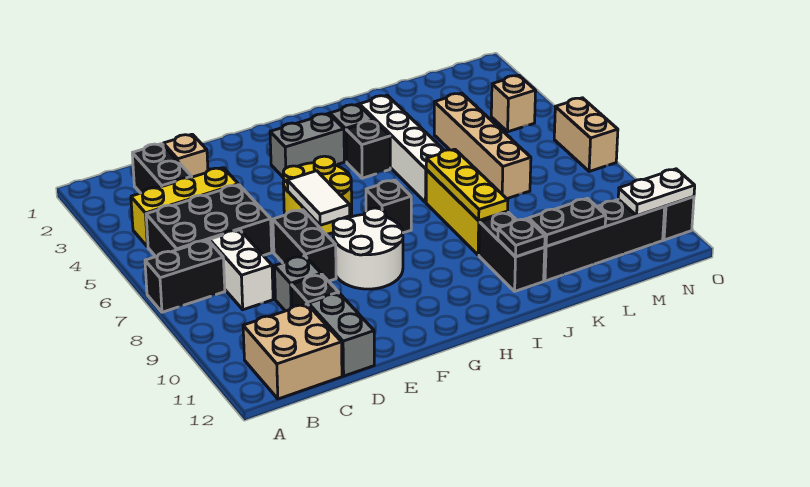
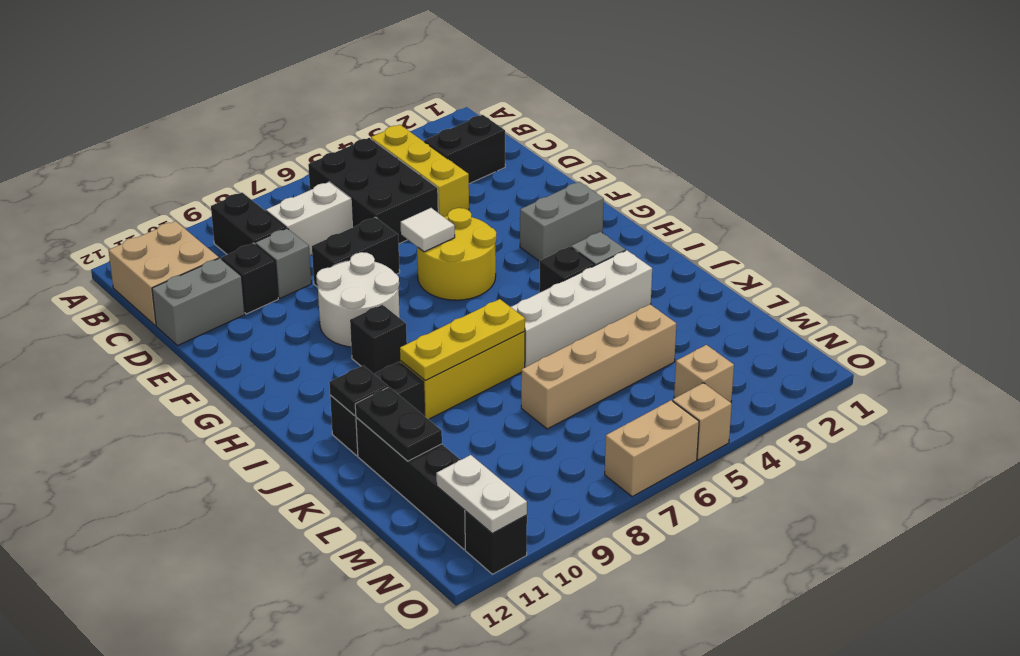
black 1x2 brick [145,240,225,312] -> black 1x2 brick moved to [211,193,286,255]
tan 1x1 brick [163,134,208,177] -> tan 1x1 brick moved to [673,383,732,460]
white 1x2 tile [287,171,350,225] -> white 1x1 tile [401,208,455,252]
grey 1x2 brick [270,114,344,177] -> grey 1x2 brick turned to [520,182,604,261]
black 1x1 brick [366,180,411,233] -> black 1x1 brick moved to [350,304,407,374]

